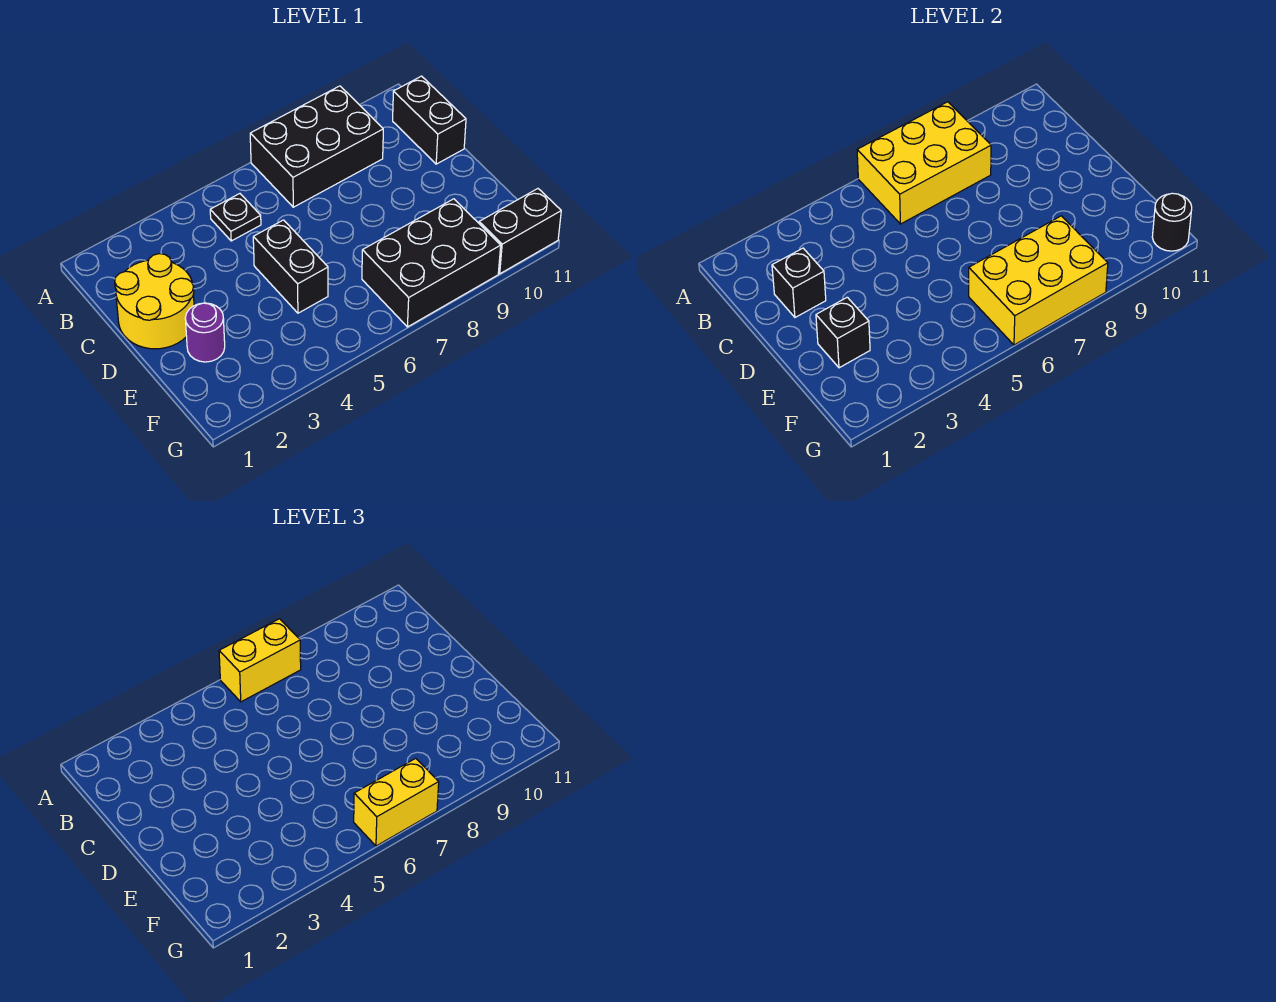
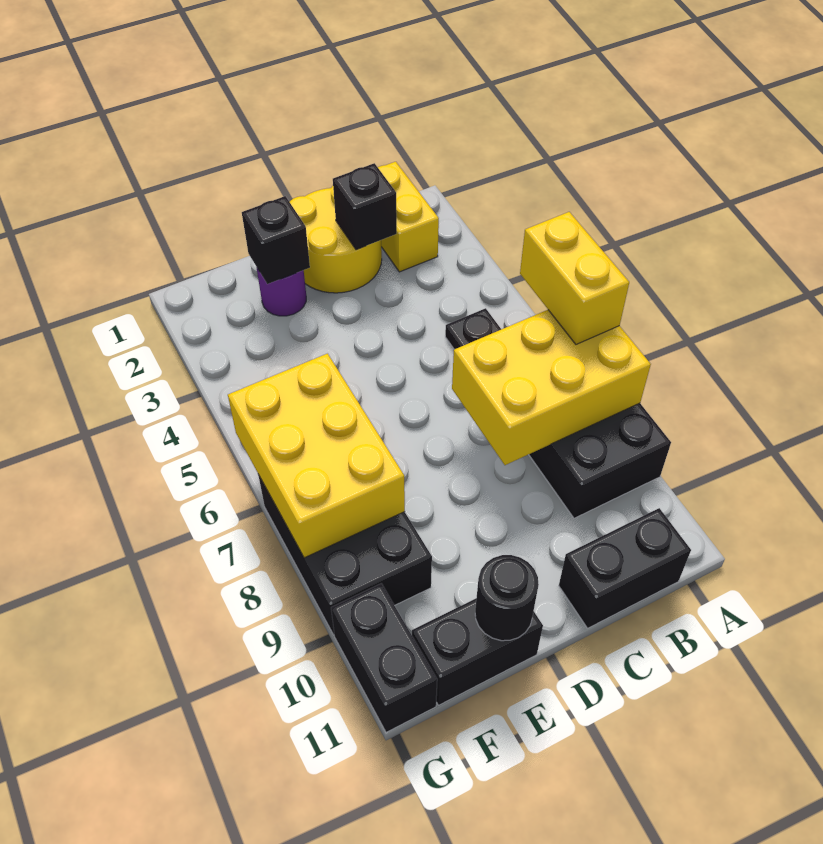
yellow 2x3 brick [857,102,991,224] -> yellow 2x3 brick turned to [452,310,651,465]
black 1x2 brick [253,220,328,313] -> black 1x2 brick moved to [412,599,543,705]
yellow 1x2 brick [354,758,439,846] -> yellow 1x2 brick moved to [378,162,439,272]
black 1x1 round brick [1152,193,1192,251] -> black 1x1 round brick moved to [475,555,539,641]

